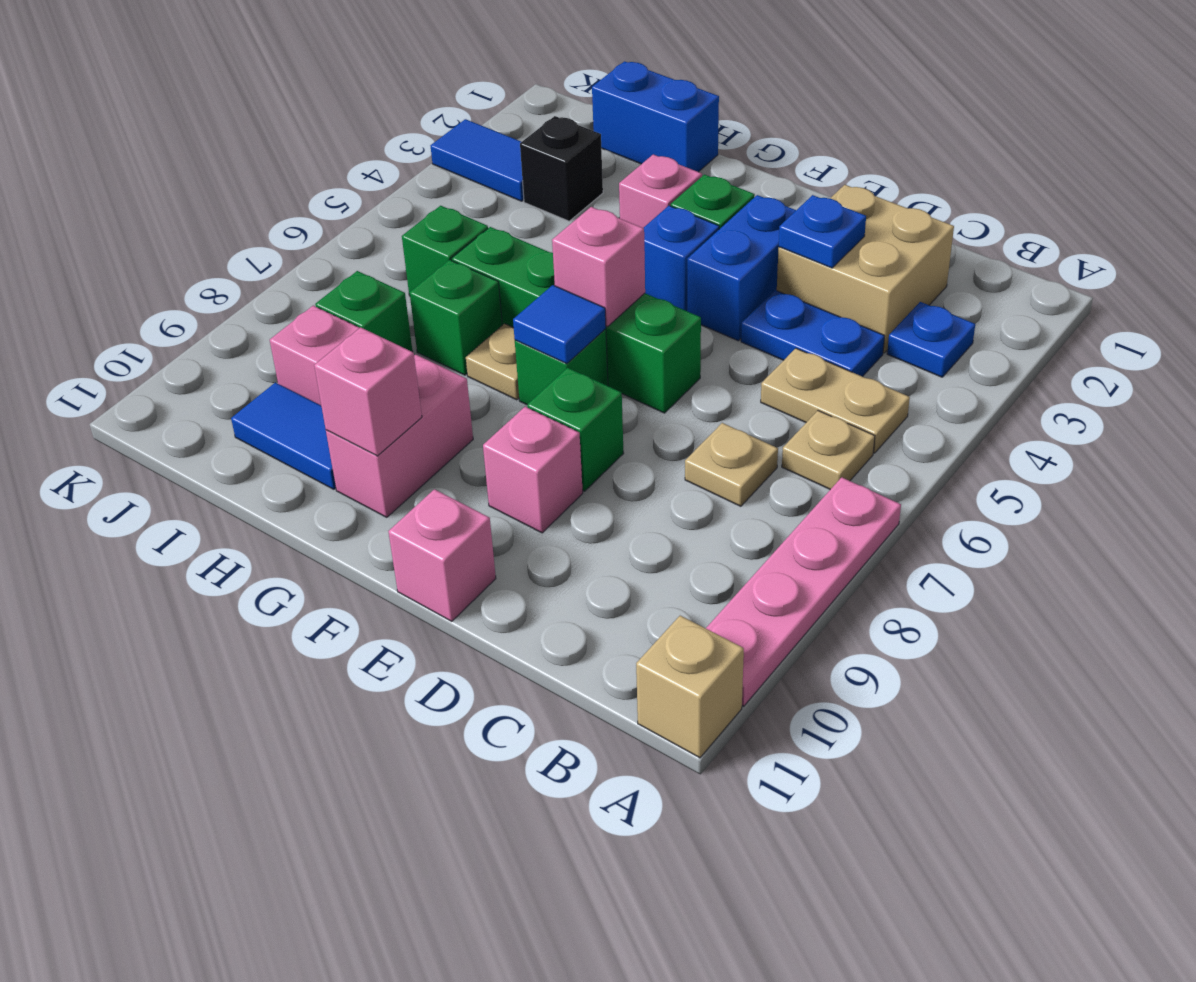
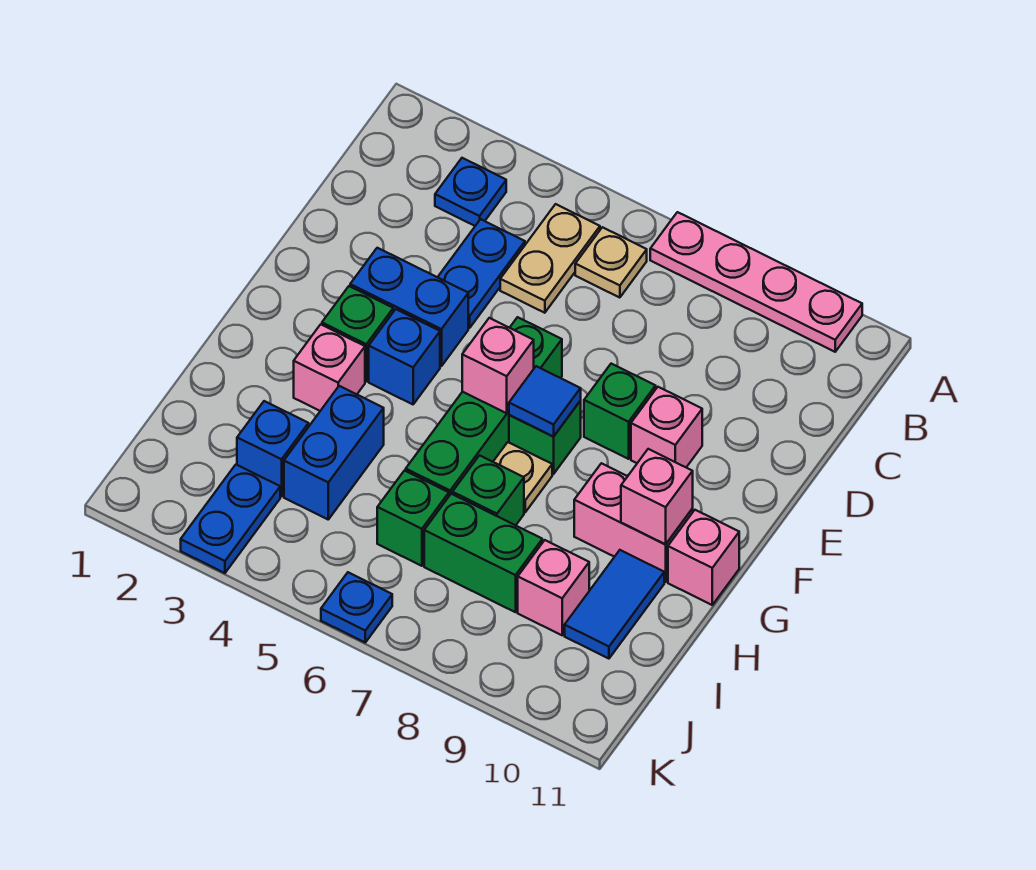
tan 1x1 brick [636,616,744,758] -> none
tan 2x2 brick [777,185,954,353] -> none
tan 1x1 plate [685,423,778,506] -> none
blue 1x1 plate [779,195,866,268] -> blue 1x1 plate moved to [321,572,392,642]
pink 1x1 brick [388,489,496,621] -> pink 1x1 brick moved to [668,510,739,605]
blue 1x2 brick [592,61,719,172] -> blue 1x2 brick moved to [284,386,384,519]
black 1x1 brick [520,116,603,221] -> blue 1x1 brick [237,401,309,496]
green 1x1 brick [315,271,413,352] -> green 1x2 brick [424,494,542,612]
blue 1x2 tile [431,119,524,201] -> blue 1x2 plate [181,465,280,573]

